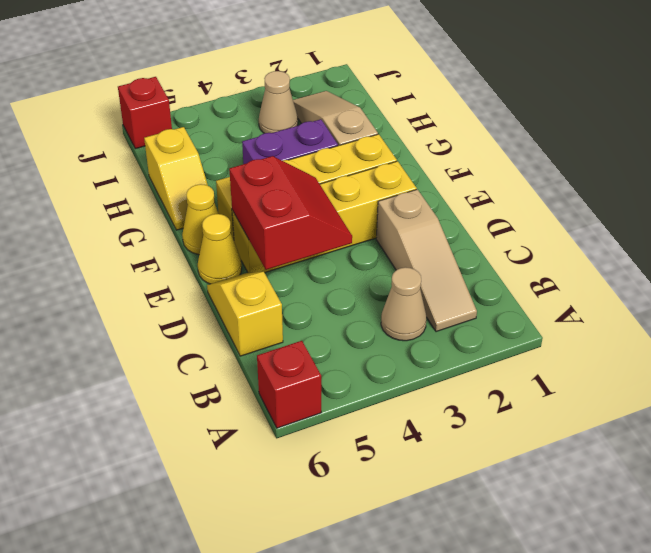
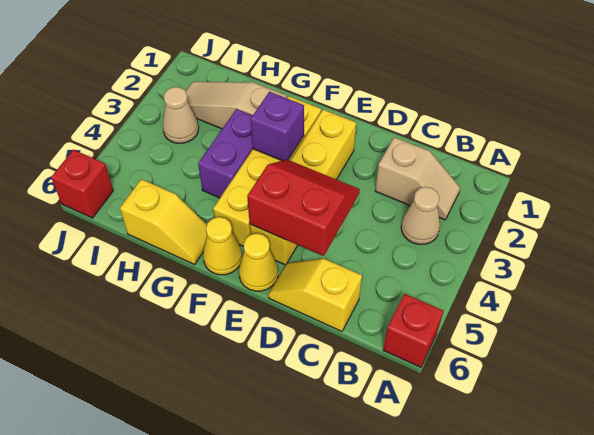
tan 1x3 slope [376,189,477,332] -> tan 1x2 slope [375,137,460,220]
none -> purple 1x1 brick [251,92,304,161]

